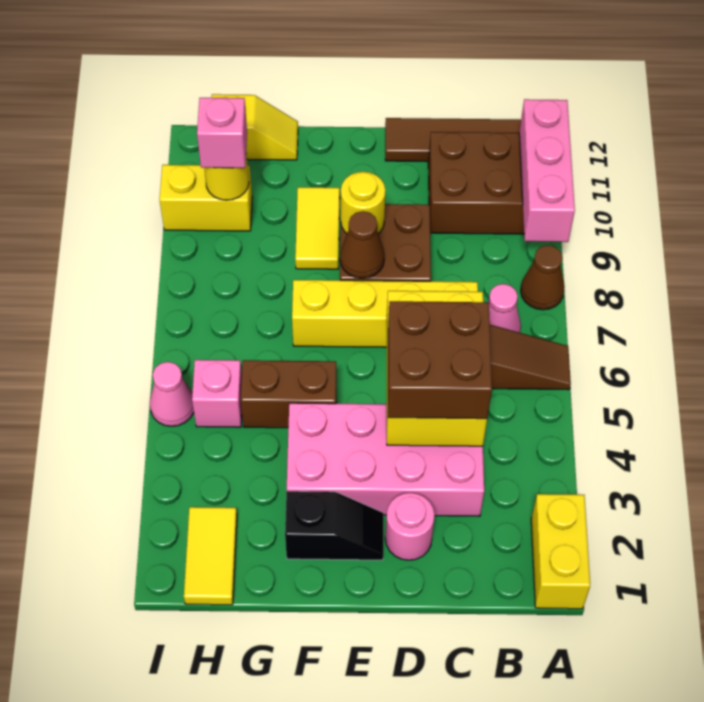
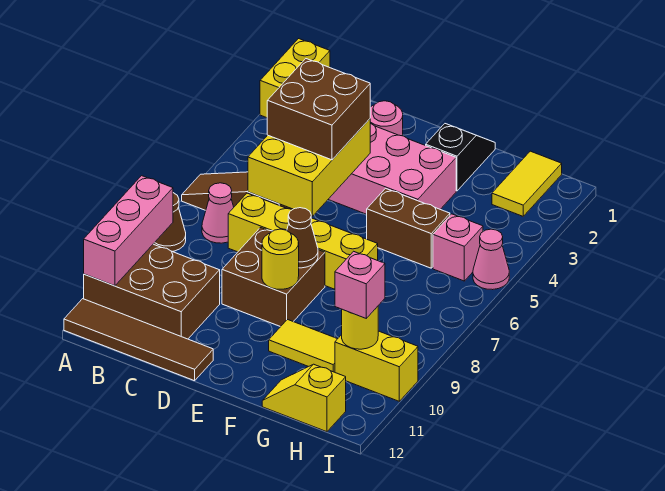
black 1x2 slope [285,491,383,560] -> black 1x2 slope turned to [426,124,495,191]
yellow 1x2 tile [295,187,340,269] -> yellow 1x2 tile turned to [269,320,337,372]

